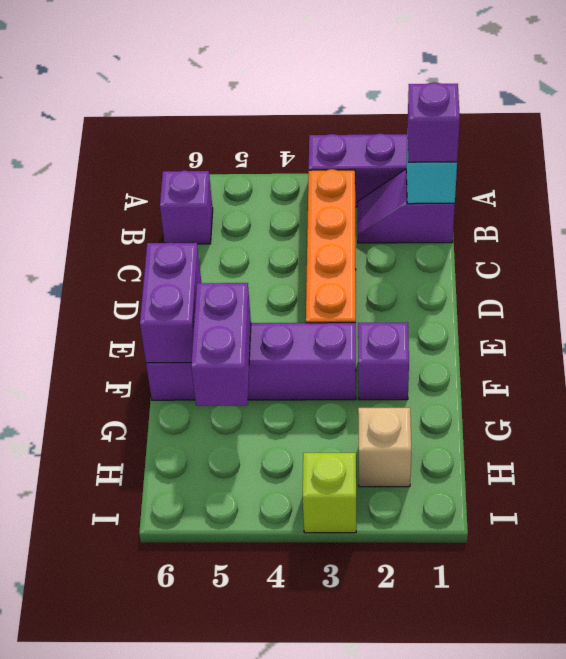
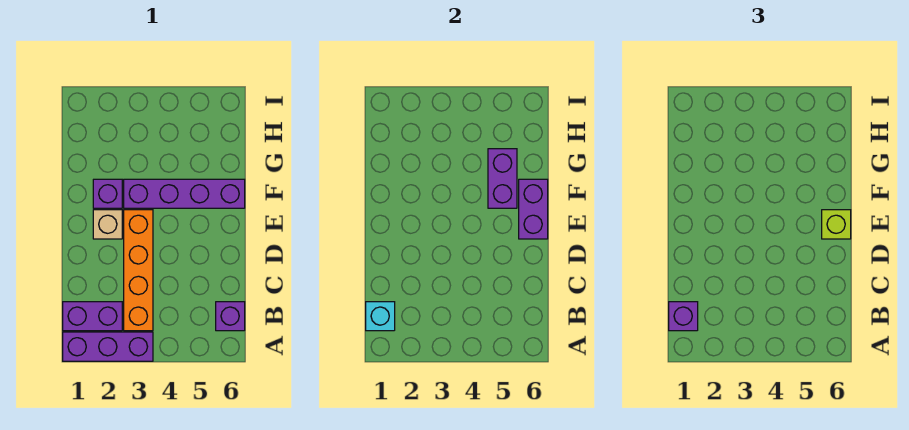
purple 1x2 slope [358,169,455,243] -> purple 1x2 brick [63,302,122,331]
tan 1x1 brick [358,408,411,487] -> tan 1x1 brick moved to [93,210,122,239]
lime 1x1 brick [303,453,356,533] -> lime 1x1 brick moved to [822,210,851,239]

